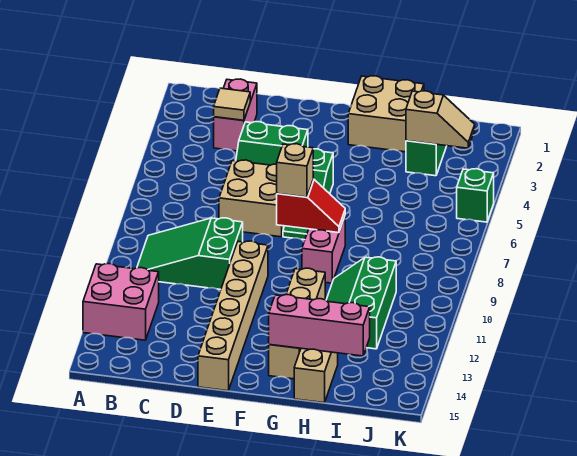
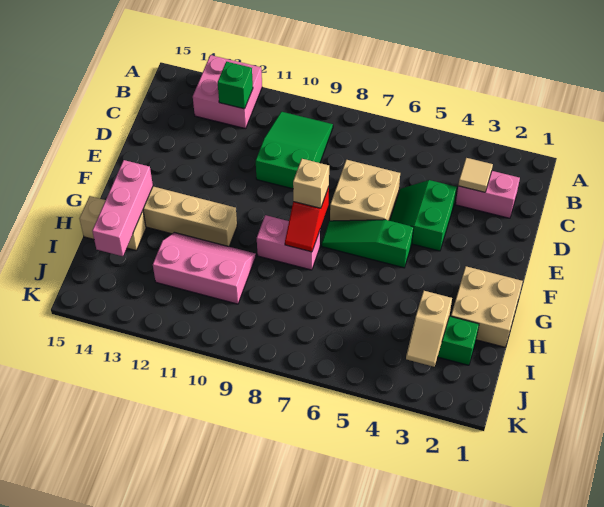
tan 1x6 brick [198,241,268,391] -> none
green 2x3 slope [326,257,396,349] -> pink 2x3 slope [153,232,256,304]
green 1x1 brick [457,169,494,222] -> green 1x1 brick moved to [217,62,253,109]

